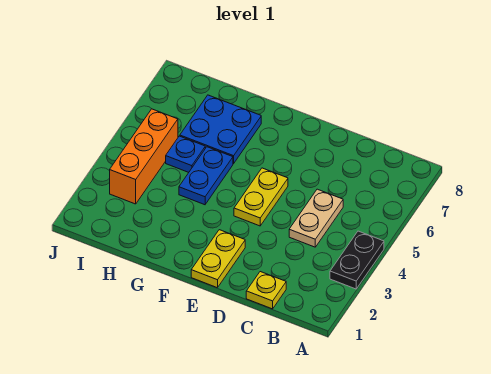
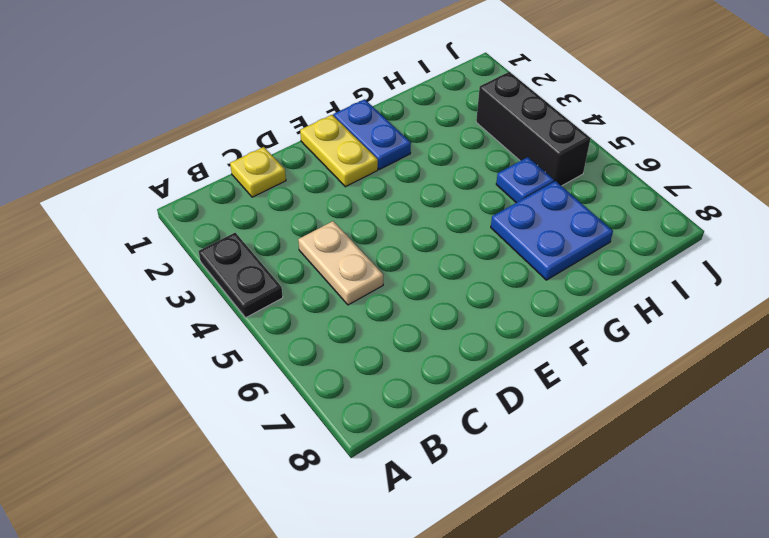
yellow 1x2 plate [234,168,288,226] -> none
blue 1x2 plate [179,147,233,205] -> blue 1x2 plate moved to [334,99,411,169]
orange 1x3 brick [110,109,178,204] -> black 1x3 brick [476,72,590,186]

